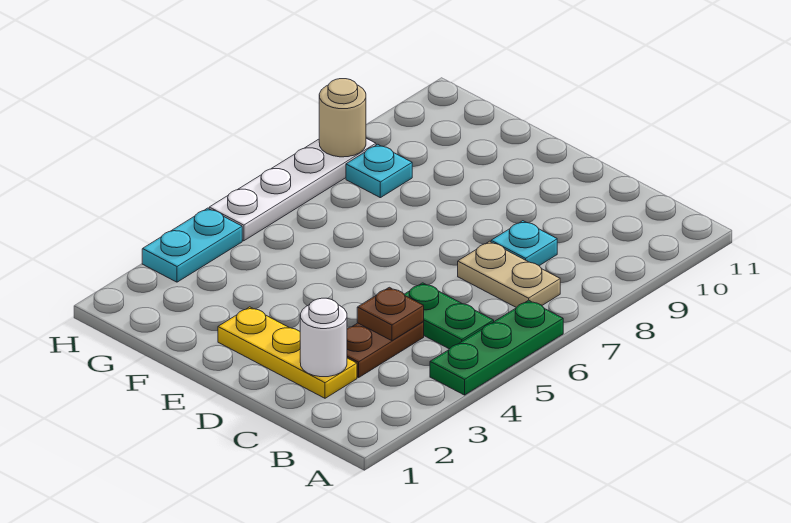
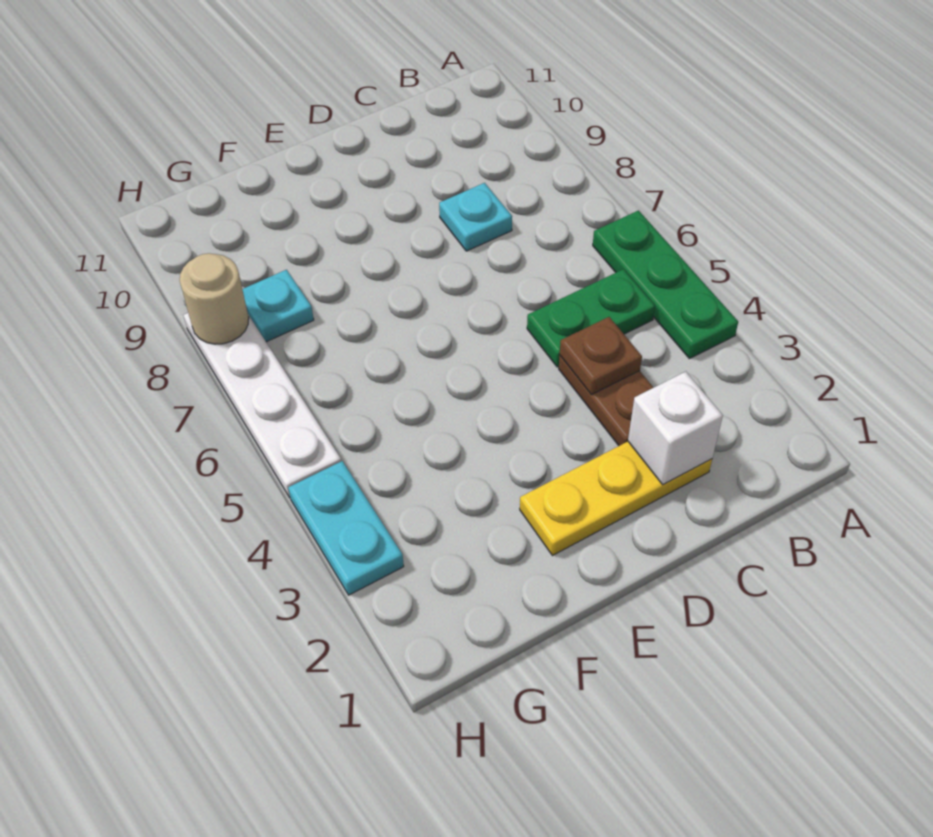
tan 1x2 plate [458,241,560,307] -> none
white 1x1 round brick [300,298,347,377] -> white 1x1 brick [628,372,723,485]

